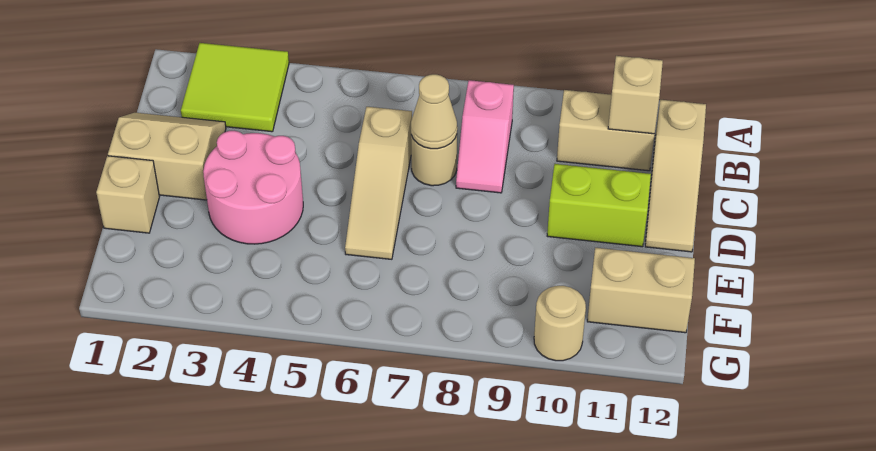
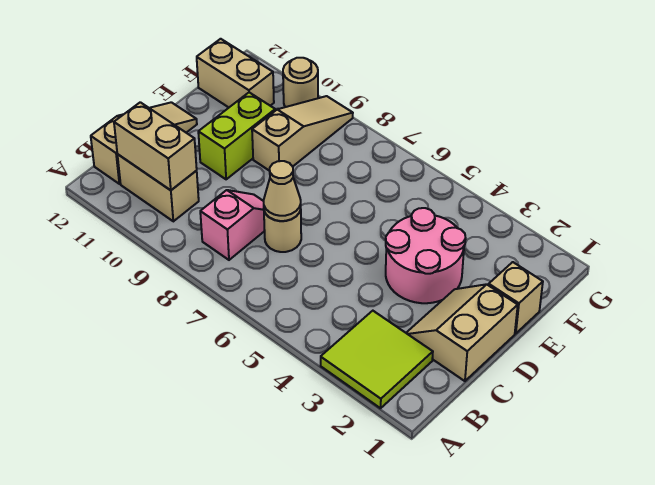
tan 1x1 brick [608,56,663,134] -> tan 1x2 brick [114,102,197,190]
tan 2x2 slope [108,113,226,200] -> tan 2x2 slope turned to [406,284,518,381]
tan 1x3 slope [345,107,412,259] -> tan 1x3 slope moved to [252,96,353,171]
lime 1x2 brick [547,164,651,247] -> lime 1x2 brick turned to [198,92,275,179]

